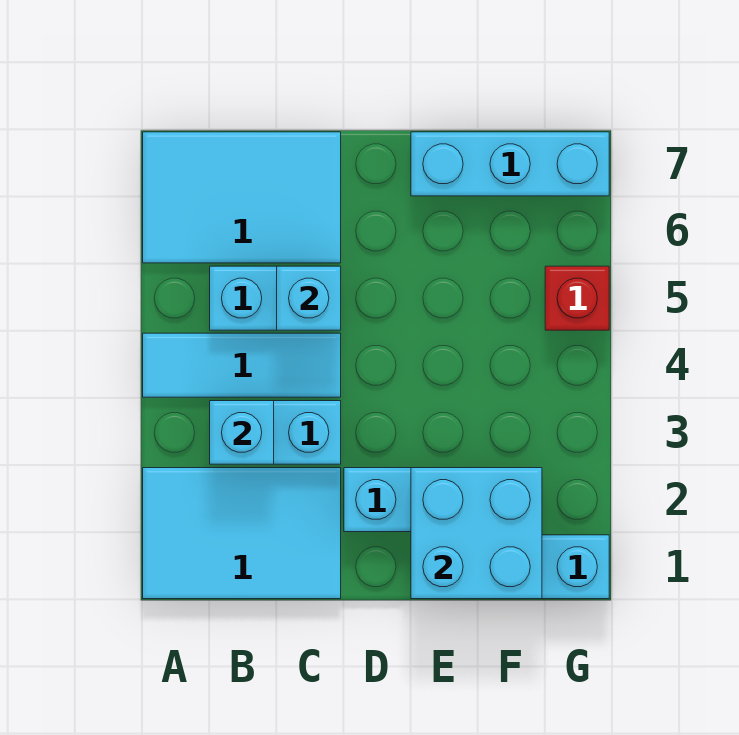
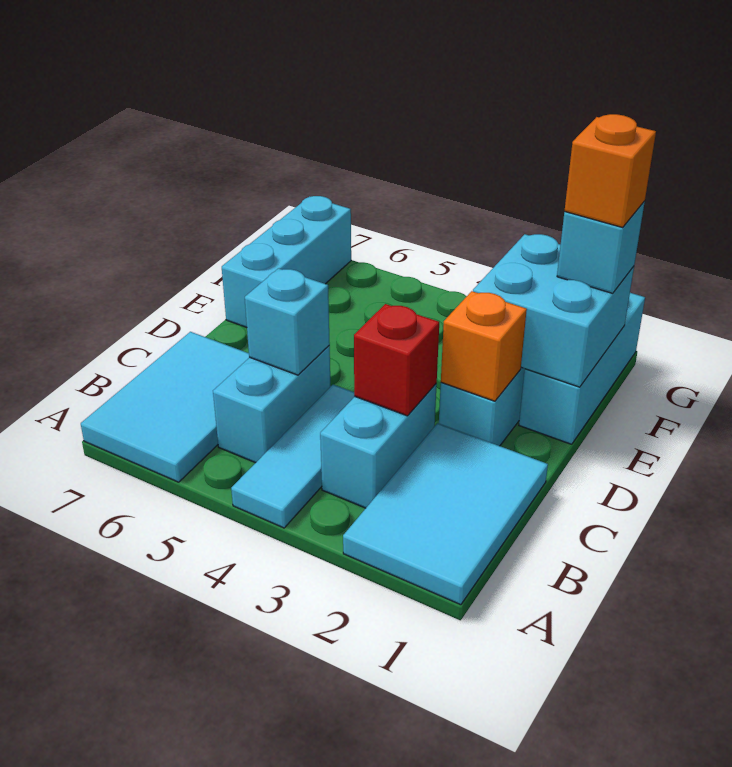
cyan 1x1 brick [210,401,274,464] -> cyan 1x1 brick moved to [557,201,645,293]
none -> orange 1x1 brick [441,291,527,401]
none -> orange 1x1 brick [565,114,656,228]
red 1x1 brick [545,266,609,330] -> red 1x1 brick moved to [354,304,439,416]

